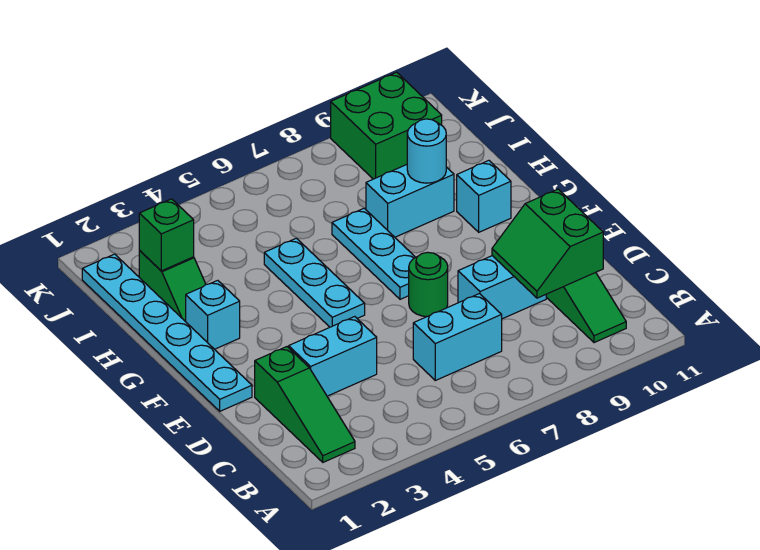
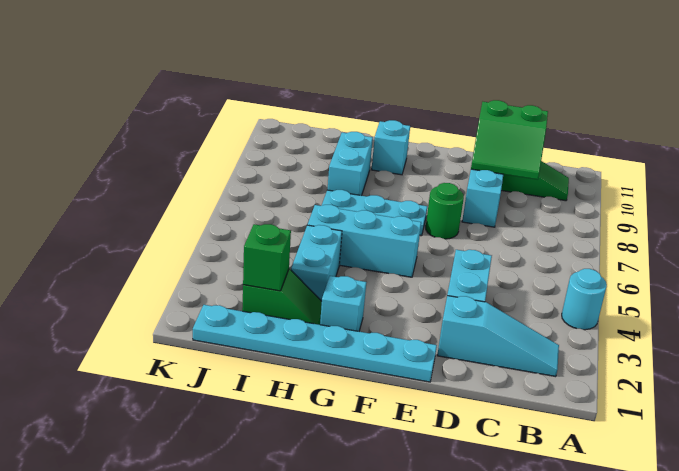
green 1x3 slope [255,347,355,462] -> cyan 1x3 slope [437,296,559,377]
cyan 1x2 brick [413,294,502,380] -> cyan 1x2 brick moved to [291,225,342,301]
cyan 1x3 plate [264,238,365,327] -> cyan 1x3 brick [308,205,421,277]
cyan 1x1 round brick [407,119,446,183] -> cyan 1x1 round brick moved to [562,269,607,330]
green 2x2 brick [331,72,442,179] -> none

